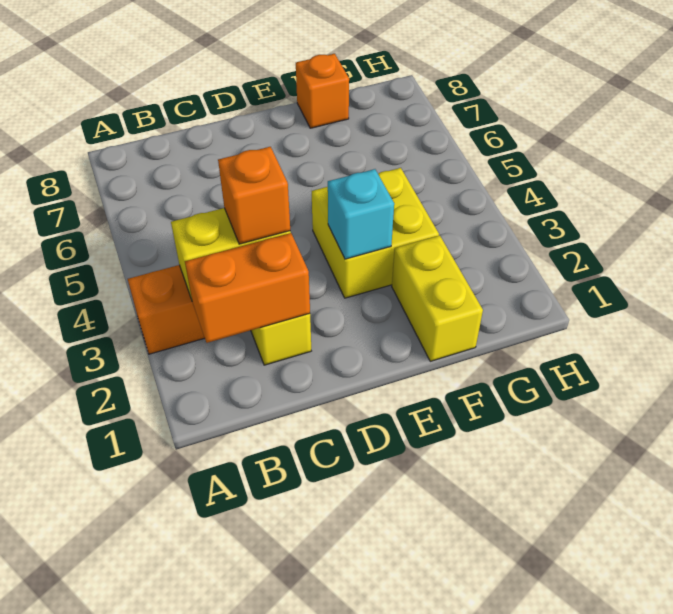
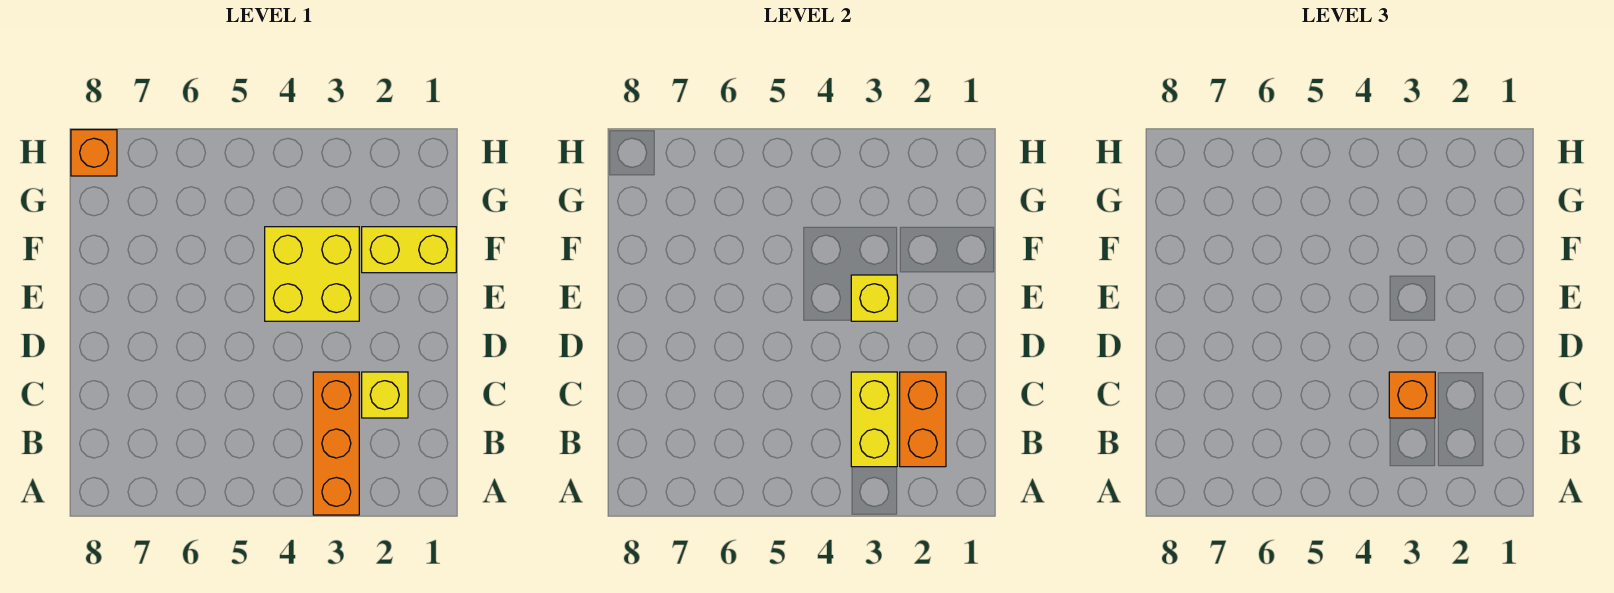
cyan 1x1 brick [328,169,394,259] -> yellow 1x1 brick [851,275,897,321]
orange 1x1 brick [296,54,349,128] -> orange 1x1 brick moved to [71,130,117,176]

